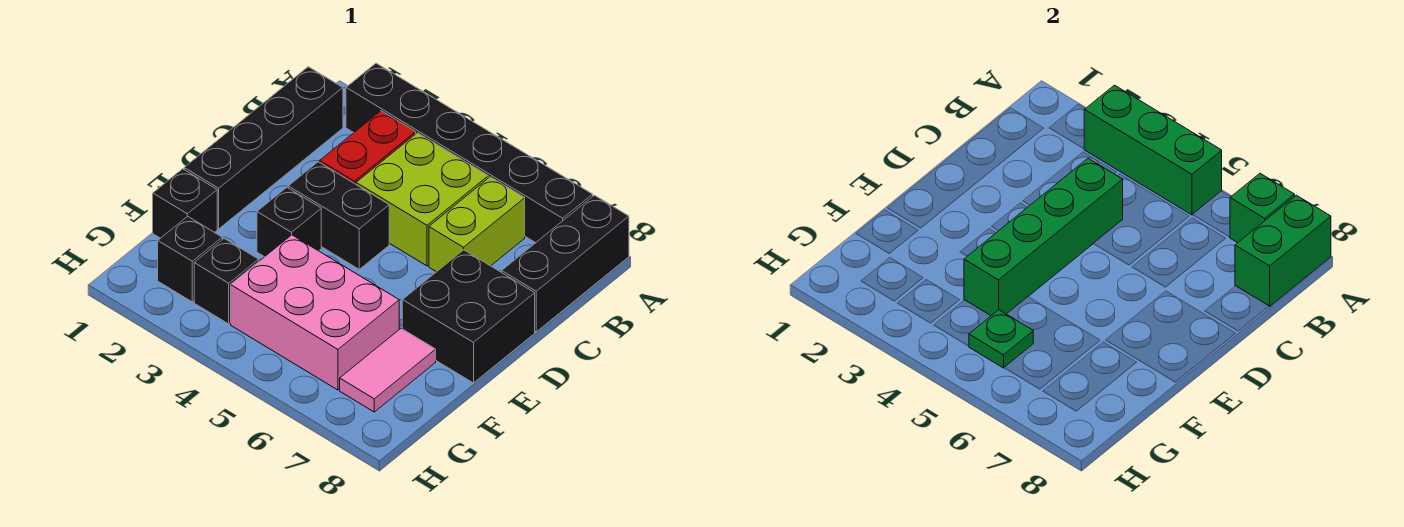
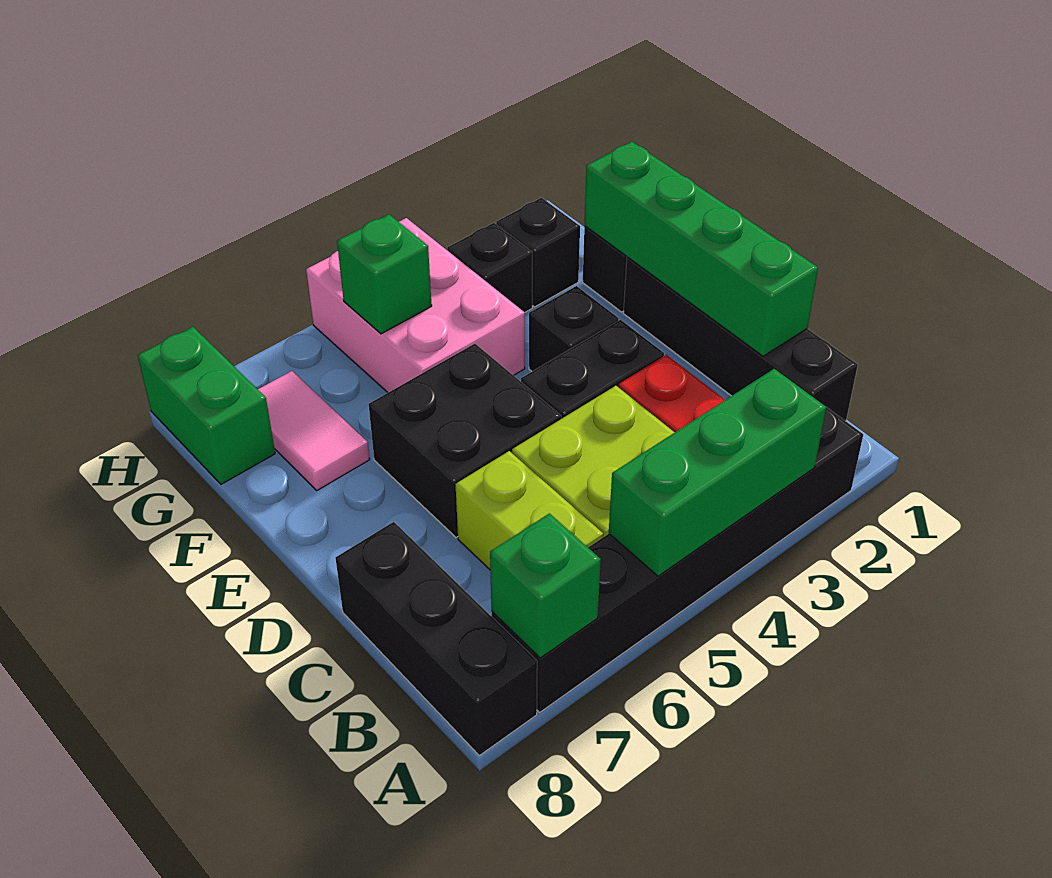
green 1x2 brick [1235,195,1331,306] -> green 1x2 brick moved to [138,327,275,484]
green 1x4 brick [964,158,1123,316] -> green 1x4 brick moved to [584,142,818,356]
black 2x2 brick [402,250,535,383] -> black 2x2 brick moved to [368,344,561,537]
pink 2x3 brick [231,235,399,390] -> pink 2x3 brick turned to [306,218,525,392]
green 1x1 plate [969,310,1033,368] -> green 1x1 brick [337,215,432,334]

